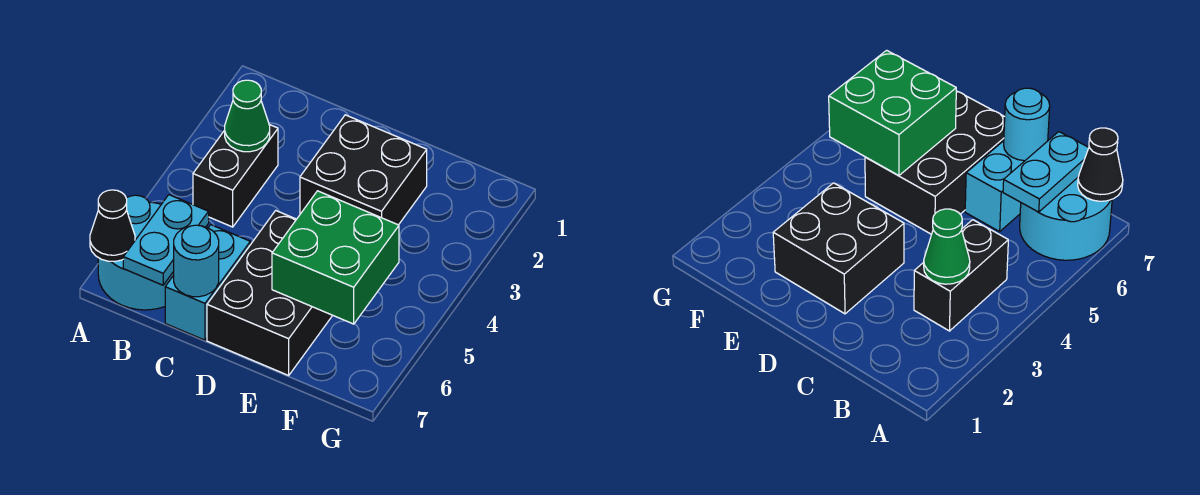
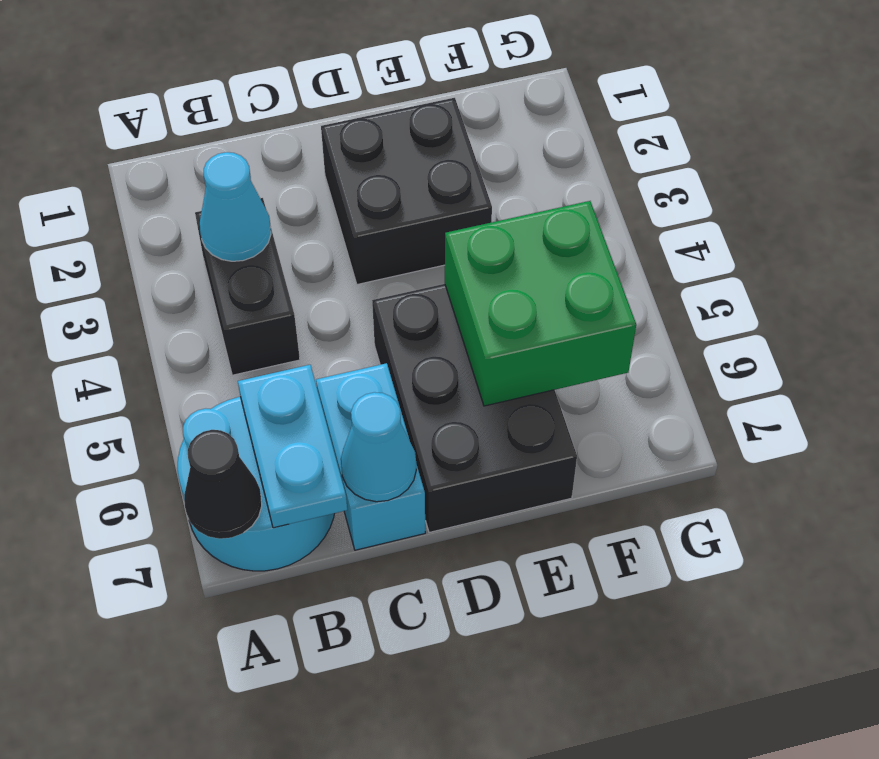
green 1x1 cone [225,80,270,152] -> cyan 1x1 cone [200,152,271,261]
cyan 1x1 round brick [174,225,219,297] -> cyan 1x1 cone [341,392,416,502]

